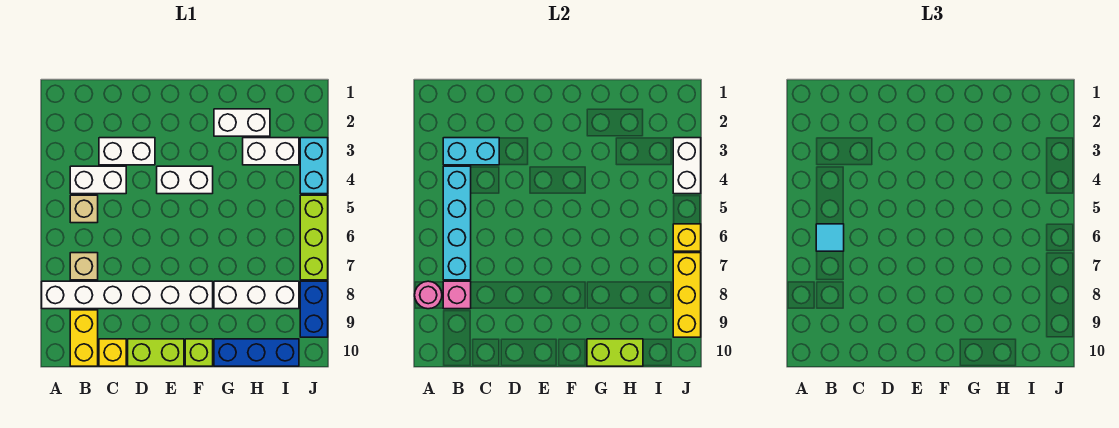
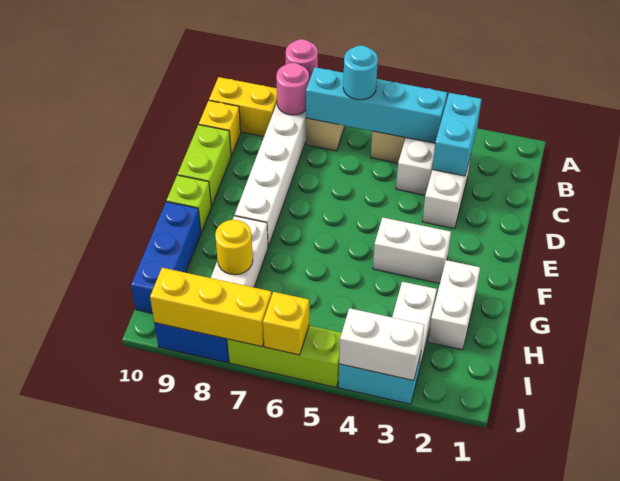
cyan 1x1 tile [816,224,844,251] -> cyan 1x1 round brick [343,46,378,100]
pink 1x1 brick [443,281,471,309] -> pink 1x1 round brick [276,63,309,115]
white 1x2 brick [157,166,213,194] -> white 1x2 brick turned to [373,217,451,283]
lime 1x2 brick [587,339,643,366] -> none
none -> yellow 1x1 round brick [215,220,253,275]

